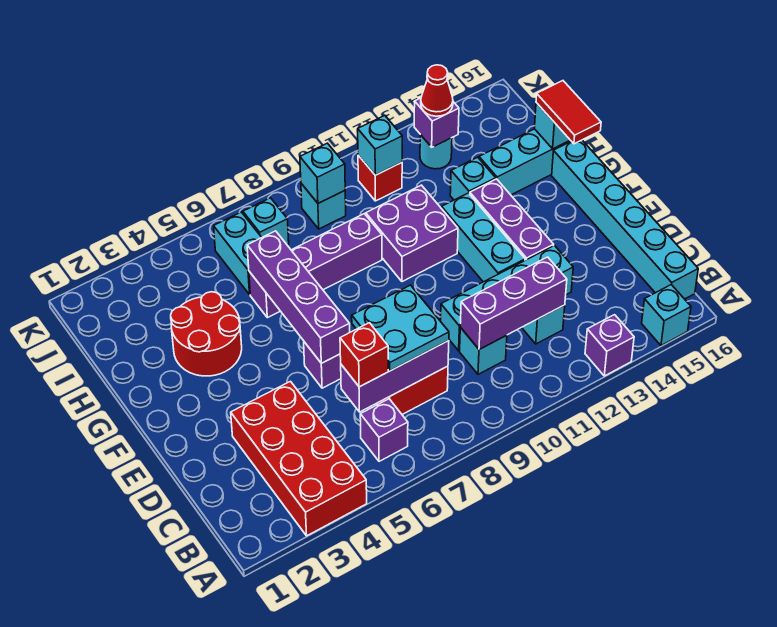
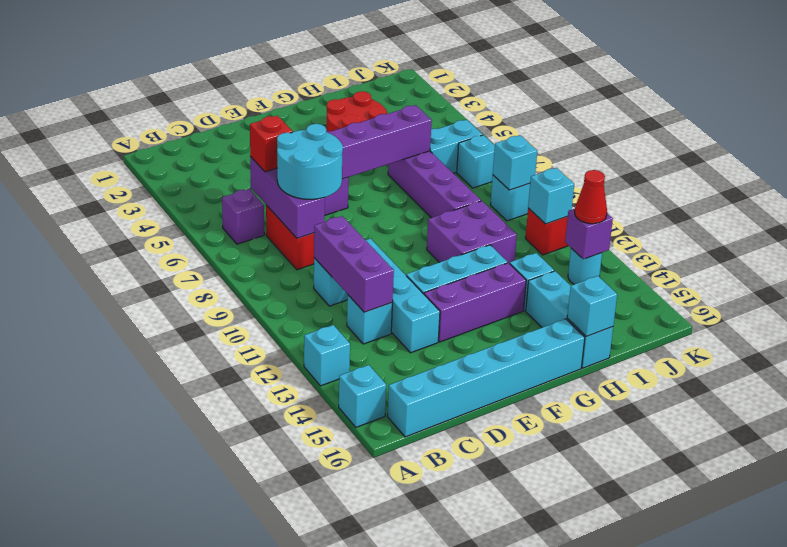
red 2x4 brick [231,381,367,536] -> none
purple 1x1 brick [585,315,634,376] -> cyan 1x1 brick [304,325,350,386]
cyan 2x2 plate [352,285,449,371] -> cyan 2x2 round brick [277,124,343,199]
red 1x2 tile [536,81,601,144] -> none

